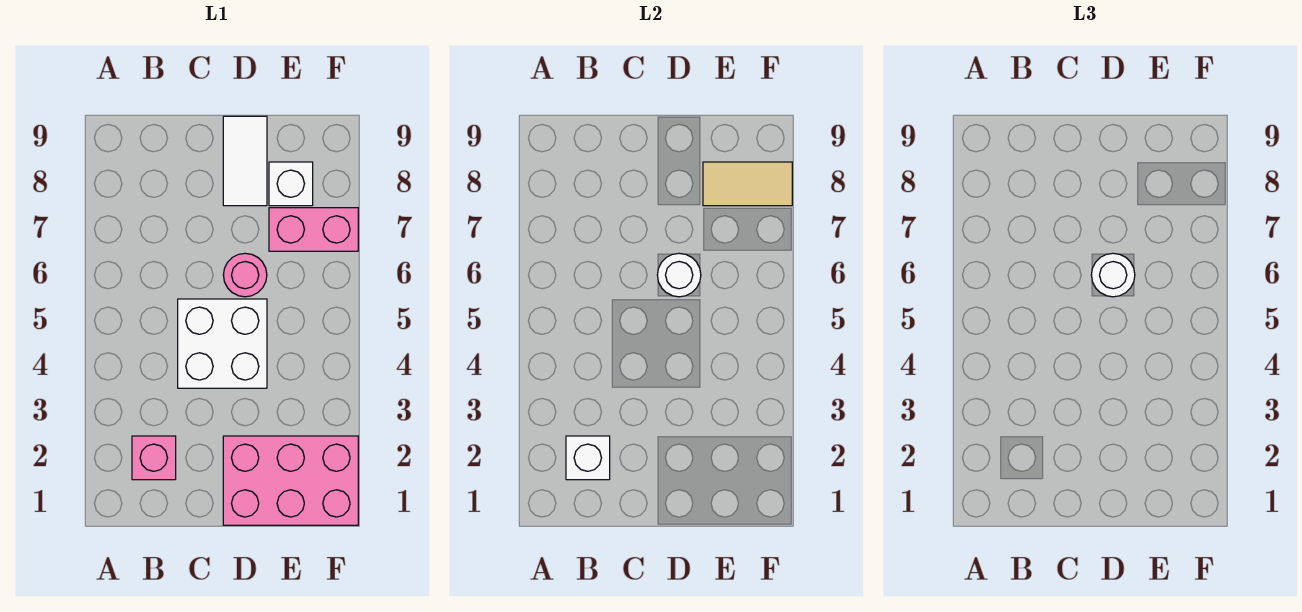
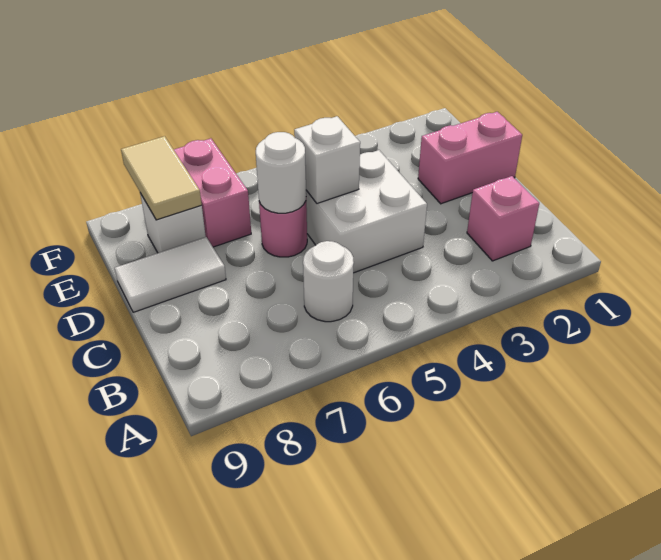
white 1x1 brick [566,436,610,480] -> white 1x1 brick moved to [294,116,360,203]
pink 2x3 brick [223,436,358,525] -> pink 1x2 brick [418,112,522,204]
white 1x1 round brick [1091,253,1135,297] -> white 1x1 round brick moved to [303,241,354,322]

